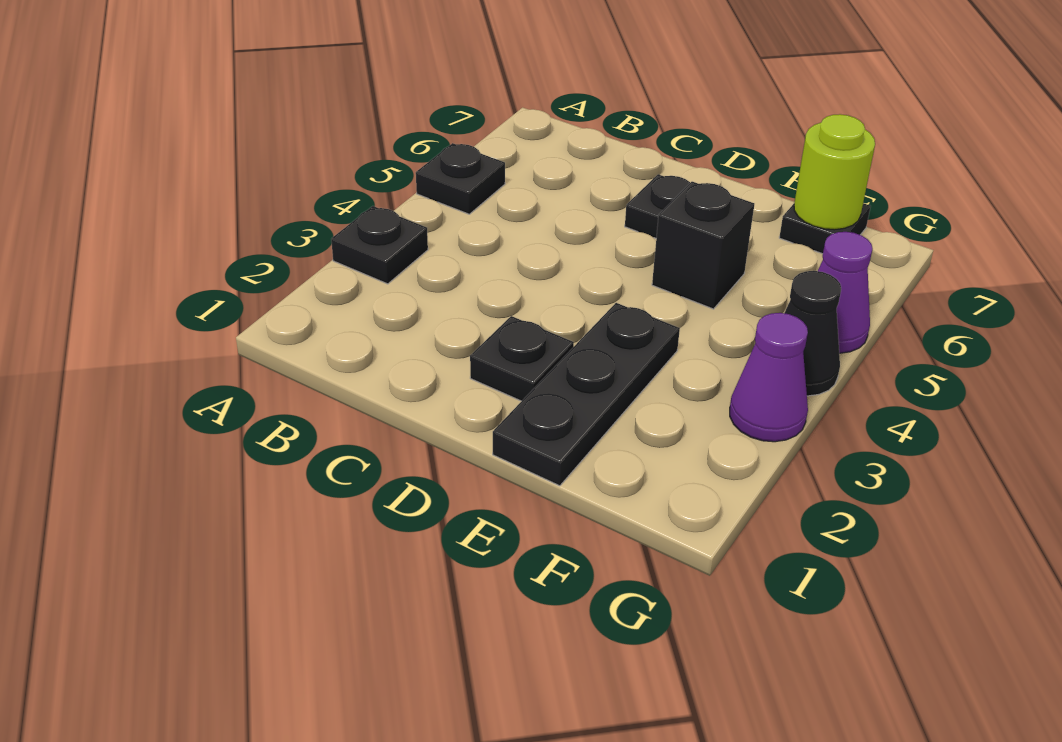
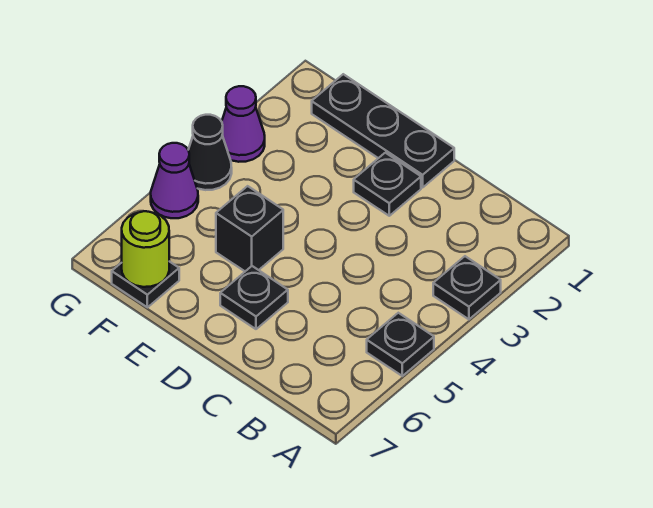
black 1x3 plate [493,303,680,486] -> black 1x3 plate turned to [312,74,454,188]

